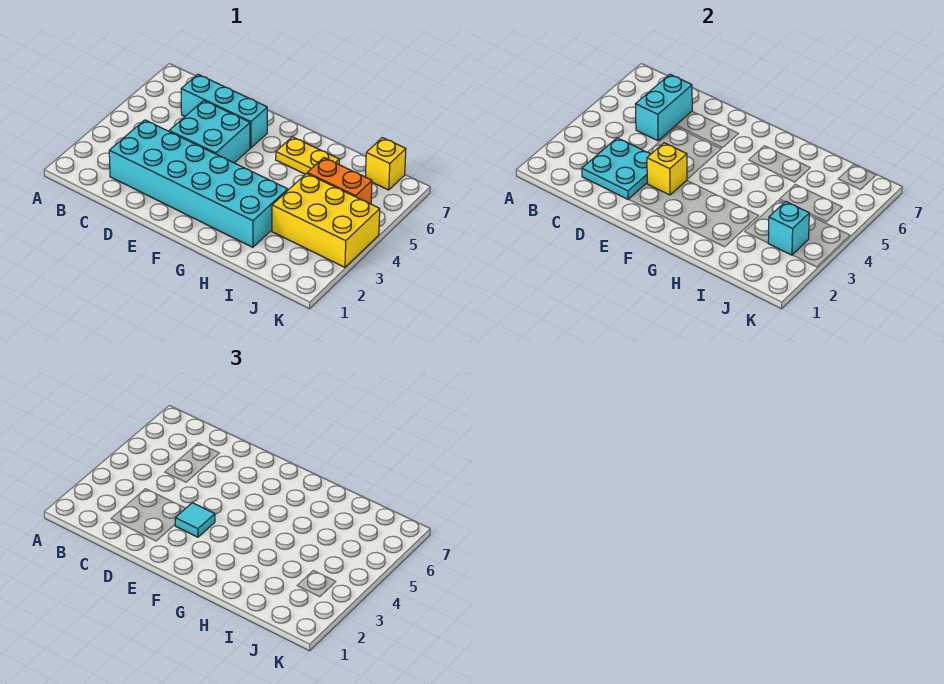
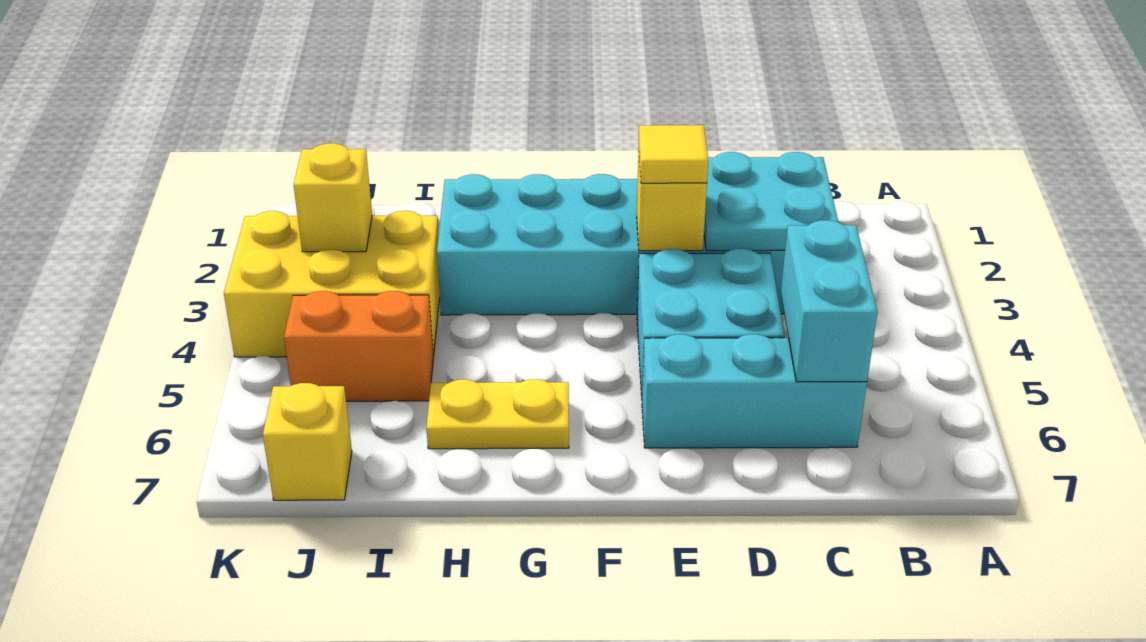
cyan 1x1 tile [175,503,215,537] -> yellow 1x1 tile [639,125,708,183]
cyan 1x1 brick [768,202,809,255] -> yellow 1x1 brick [294,143,372,252]

